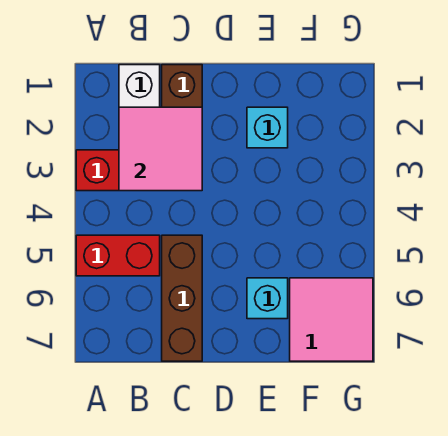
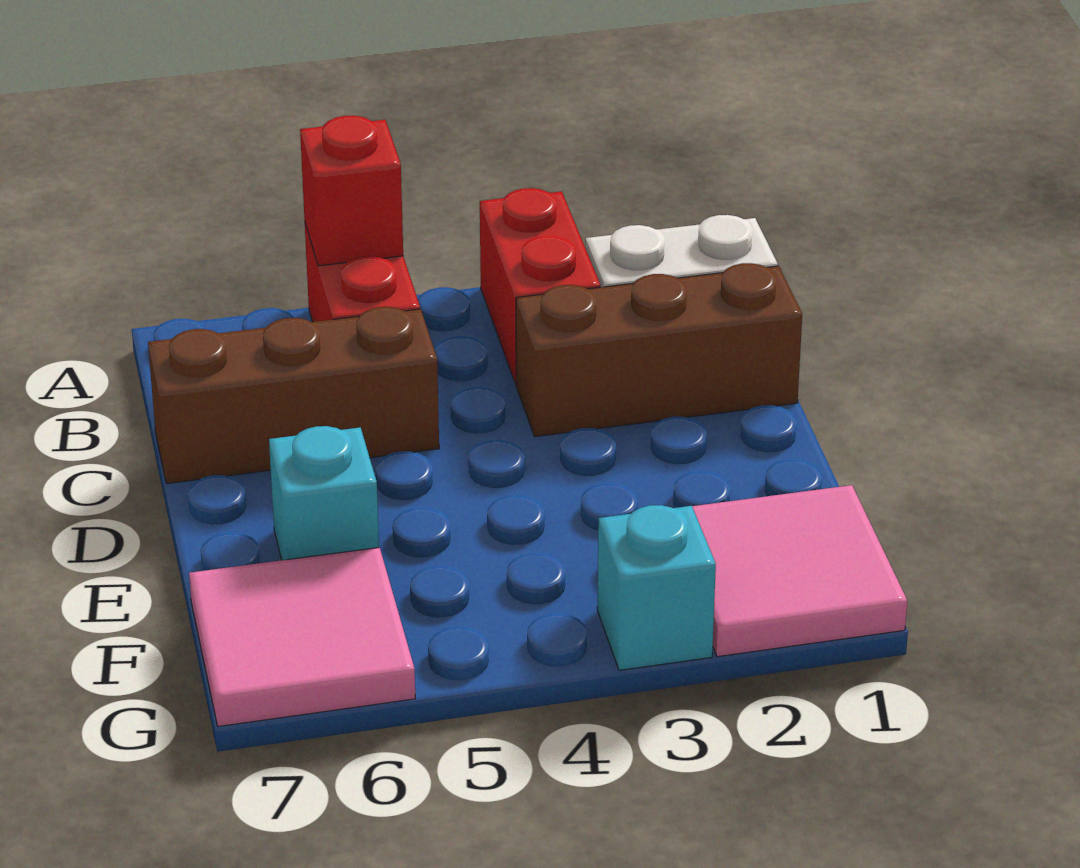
none -> red 1x1 brick [300,116,403,266]
pink 2x2 tile [119,107,202,191] -> pink 2x2 tile moved to [692,485,907,657]
cyan 1x1 brick [247,107,288,148] -> cyan 1x1 brick moved to [597,505,716,670]

